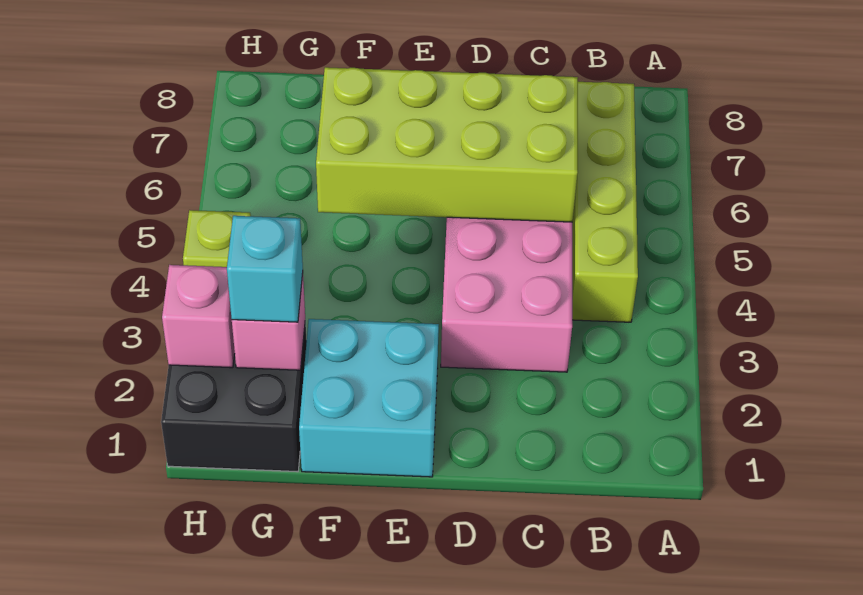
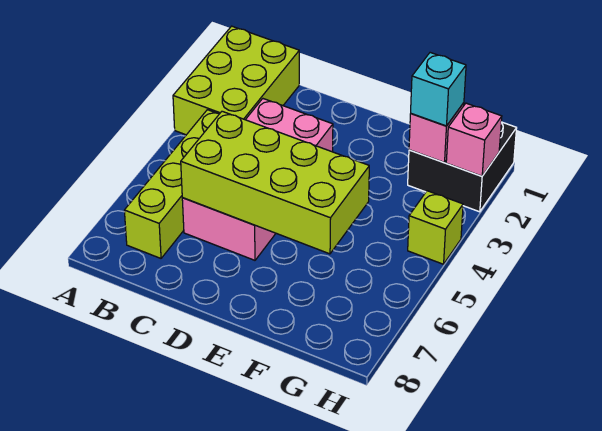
none -> lime 2x3 brick [173,26,299,135]
cyan 2x2 brick [299,319,439,477] -> none

